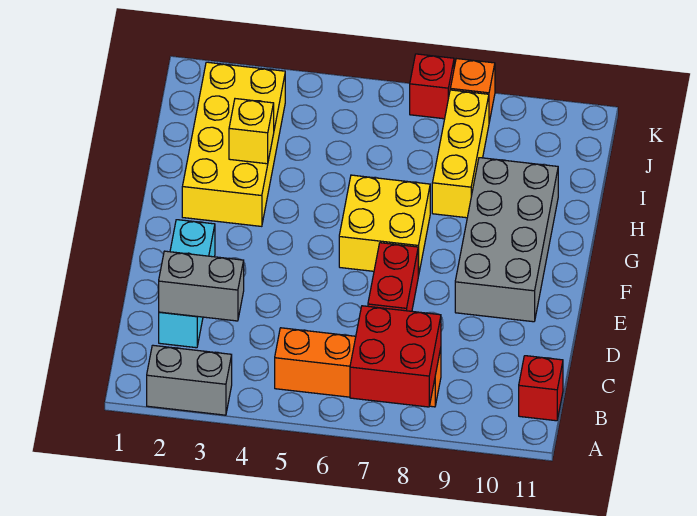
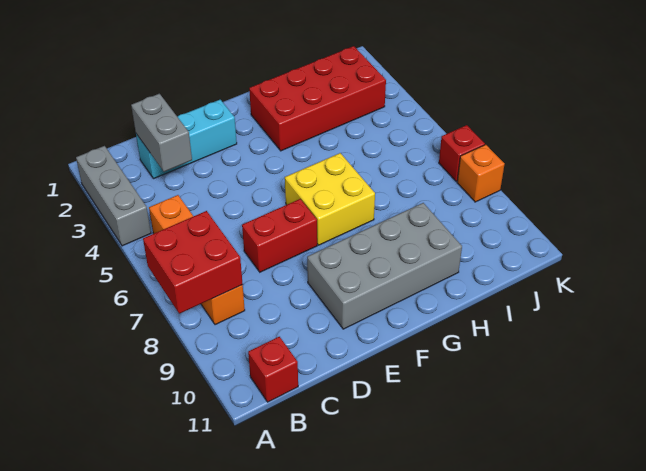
grey 1x2 brick [147,345,232,415] -> grey 1x3 brick [76,146,151,246]
yellow 2x4 brick [182,62,285,226] -> red 2x4 brick [249,46,386,151]
yellow 1x1 brick [229,99,274,164] -> none
yellow 1x3 brick [432,90,489,218] -> none

